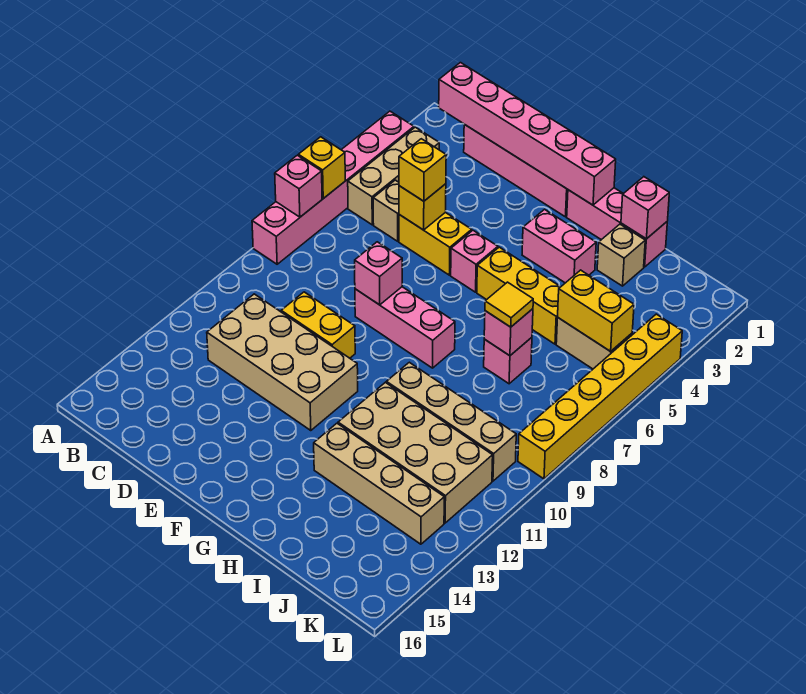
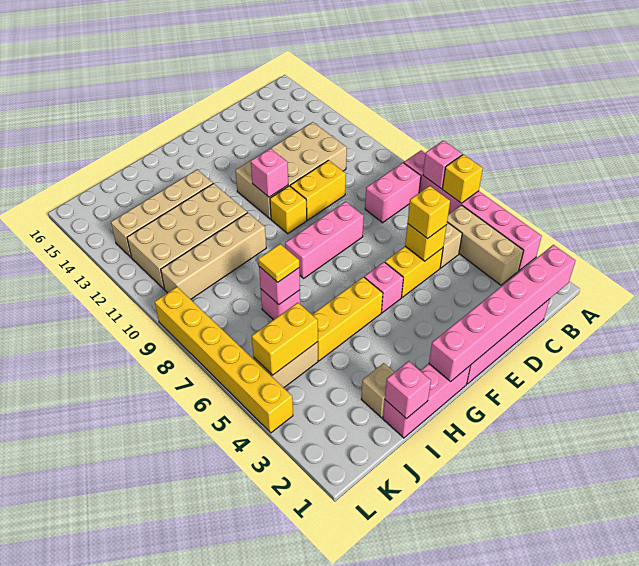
pink 1x1 brick [355,242,402,305] -> pink 1x1 brick moved to [251,148,288,197]
none -> yellow 1x1 brick [270,186,307,234]
pink 1x2 brick [522,209,596,283] -> pink 1x2 brick moved to [365,163,421,223]

